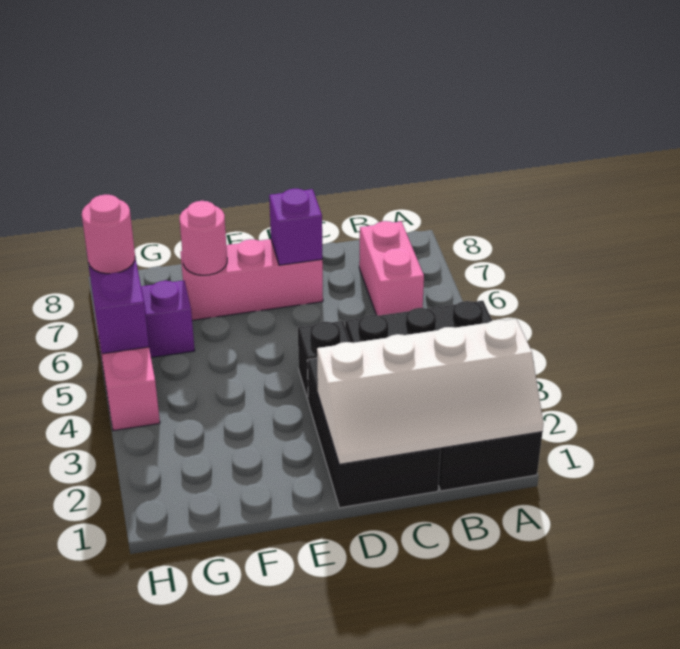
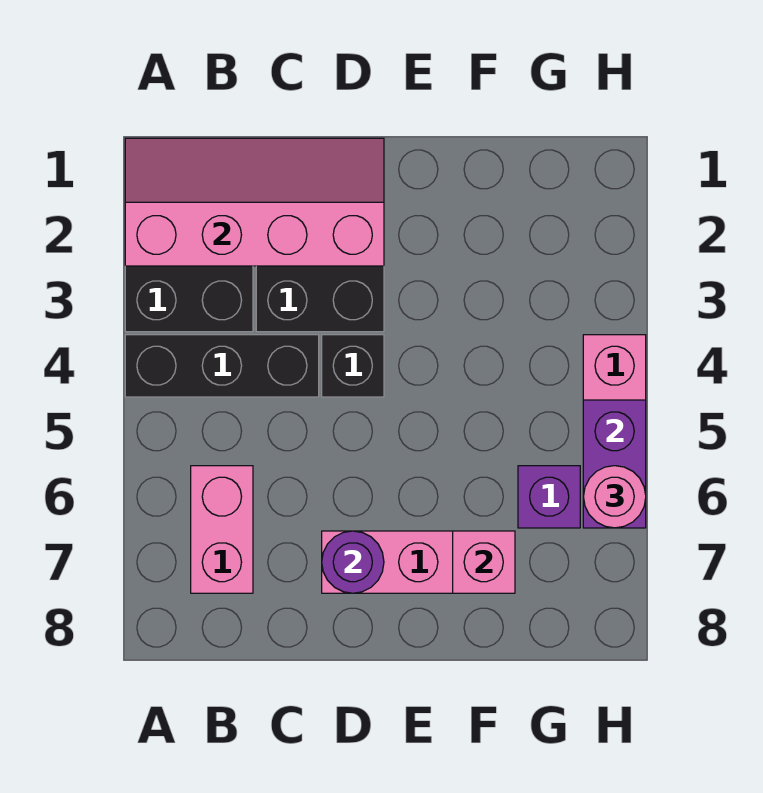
white 2x4 slope [317,319,543,464] -> pink 2x4 slope [125,138,384,266]
purple 1x1 brick [269,189,322,265] -> purple 1x1 round brick [322,531,384,593]
pink 1x1 round brick [180,201,227,275] -> pink 1x1 brick [453,531,515,593]

